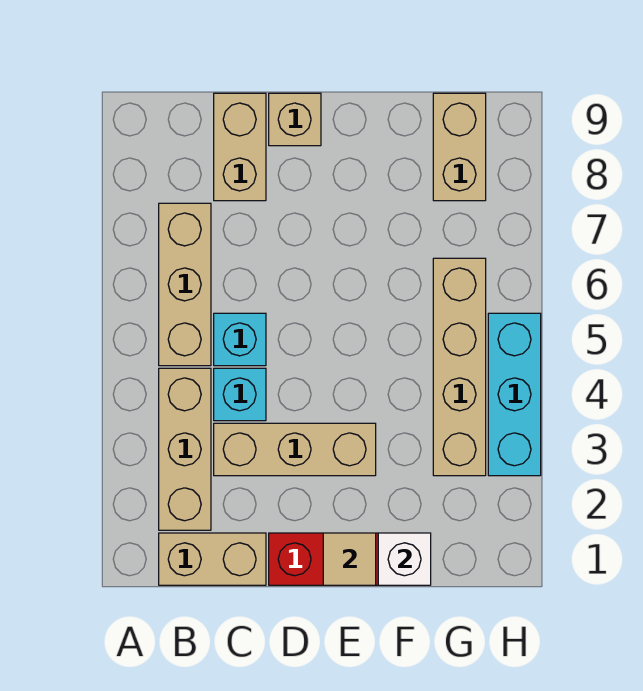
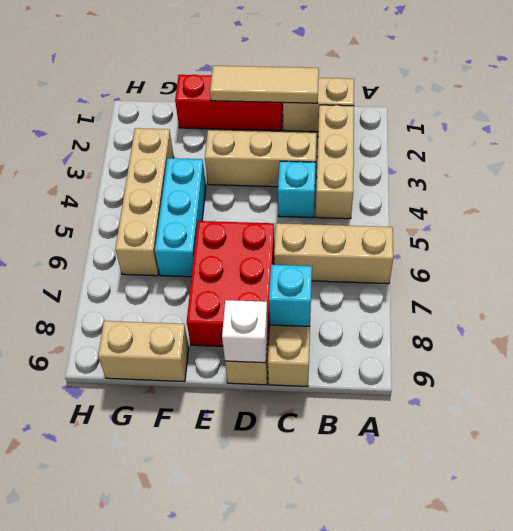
tan 1x3 brick [159,203,211,366] -> tan 1x3 brick turned to [274,223,393,284]
cyan 1x1 brick [214,313,266,366] -> cyan 1x1 brick moved to [269,265,312,326]
none -> red 2x3 brick [187,221,275,346]
tan 1x1 tile [323,533,376,585] -> tan 1x3 tile [210,66,319,103]
white 1x1 brick [378,533,431,585] -> white 1x1 brick moved to [222,300,268,363]
tan 1x2 brick [433,93,486,201] -> tan 1x2 brick turned to [98,321,189,382]
cyan 1x3 brick [488,313,541,476] -> cyan 1x3 brick moved to [155,158,206,277]

